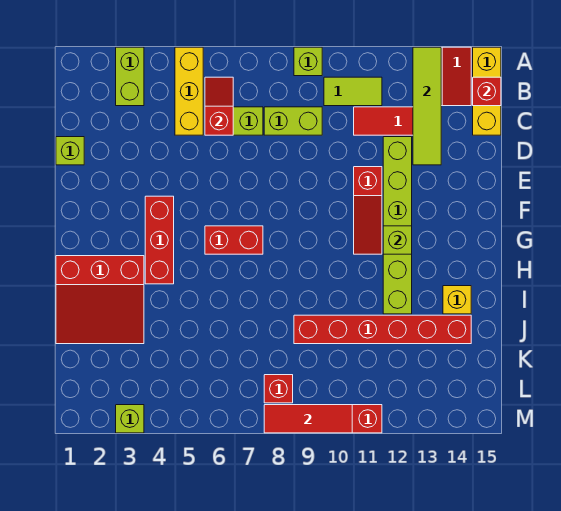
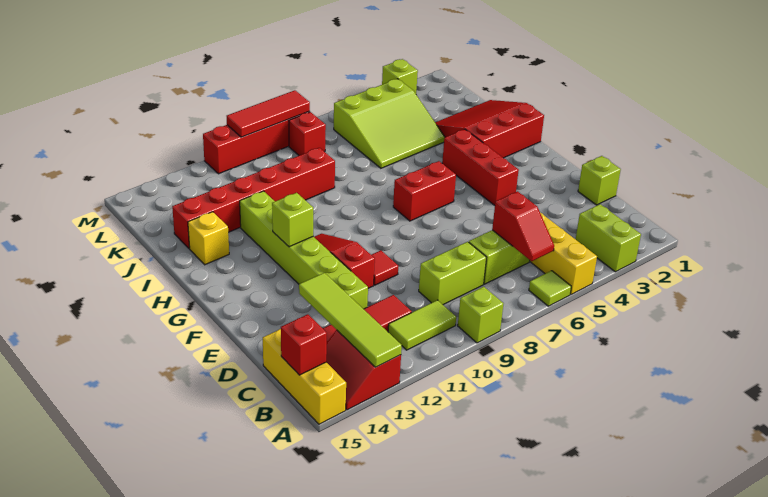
none -> lime 1x1 tile [529,271,571,306]
none -> red 1x1 tile [372,250,398,285]
none -> lime 3x3 slope [334,79,445,168]

